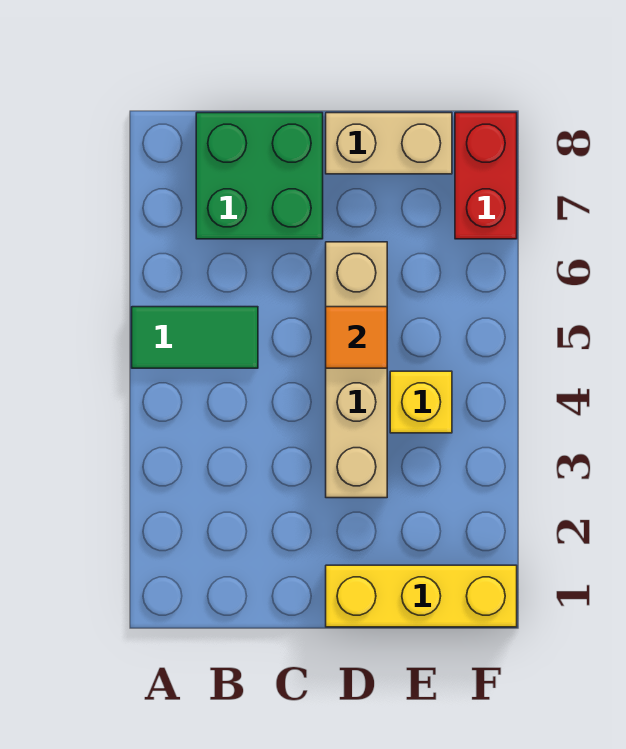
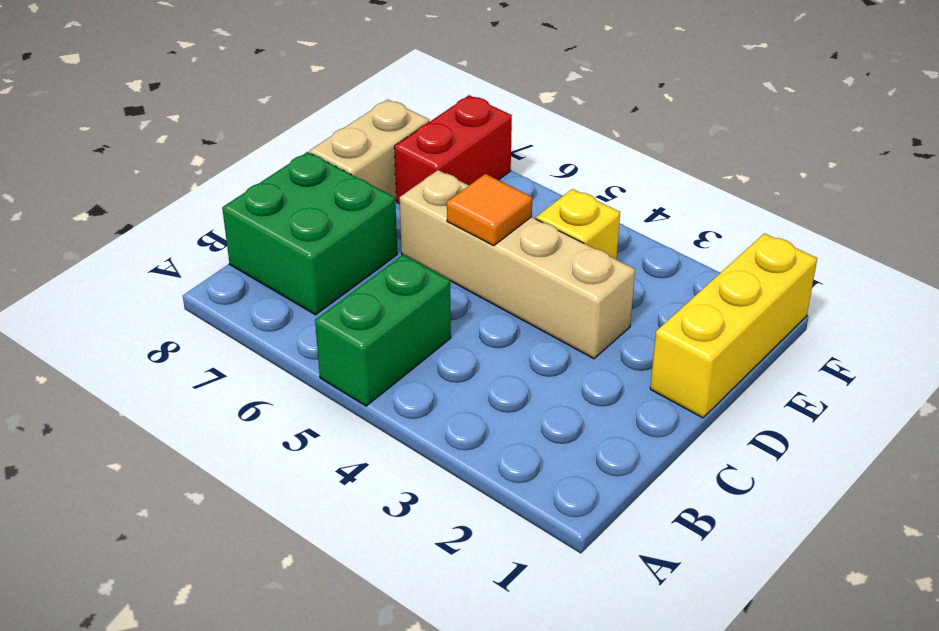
green 1x2 tile [132,307,258,368] -> green 1x2 brick [315,255,451,406]
red 1x2 brick [455,113,517,239] -> red 1x2 brick turned to [394,95,512,204]

